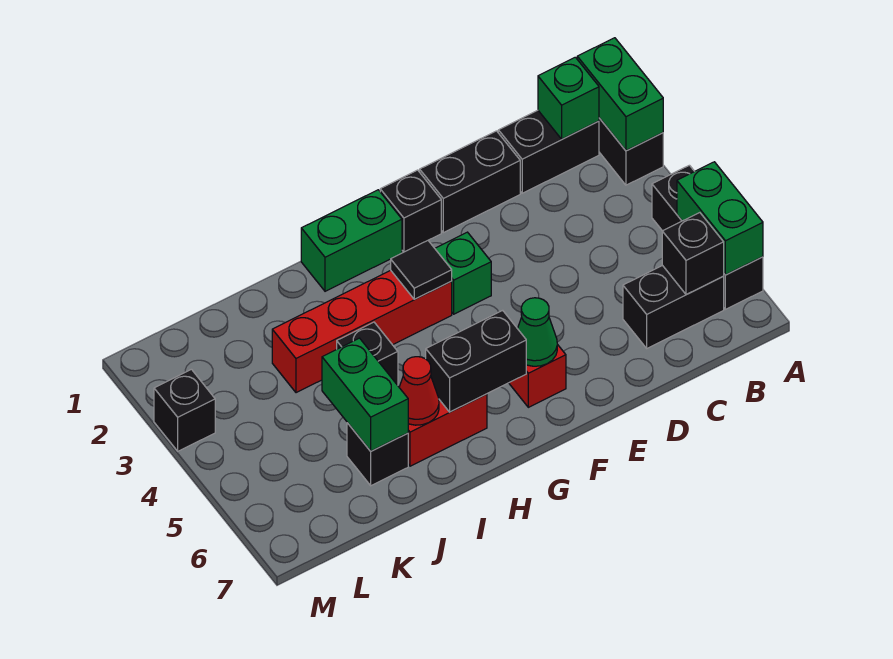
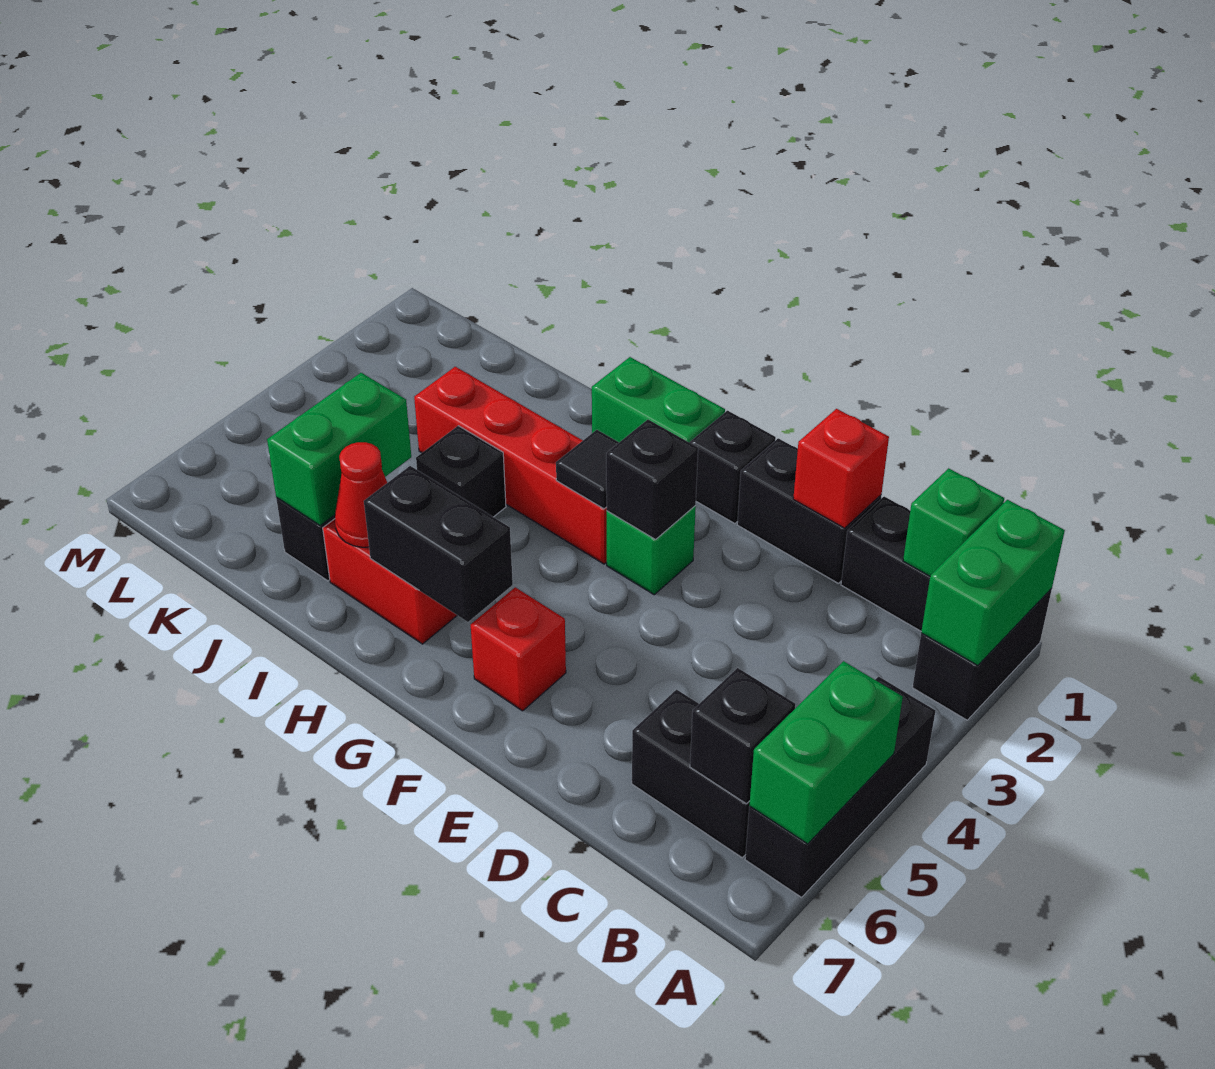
none -> red 1x1 brick [793,409,889,528]
green 1x1 cone [518,298,557,366] -> none
black 1x1 brick [154,369,215,451] -> black 1x1 brick moved to [606,420,698,540]

